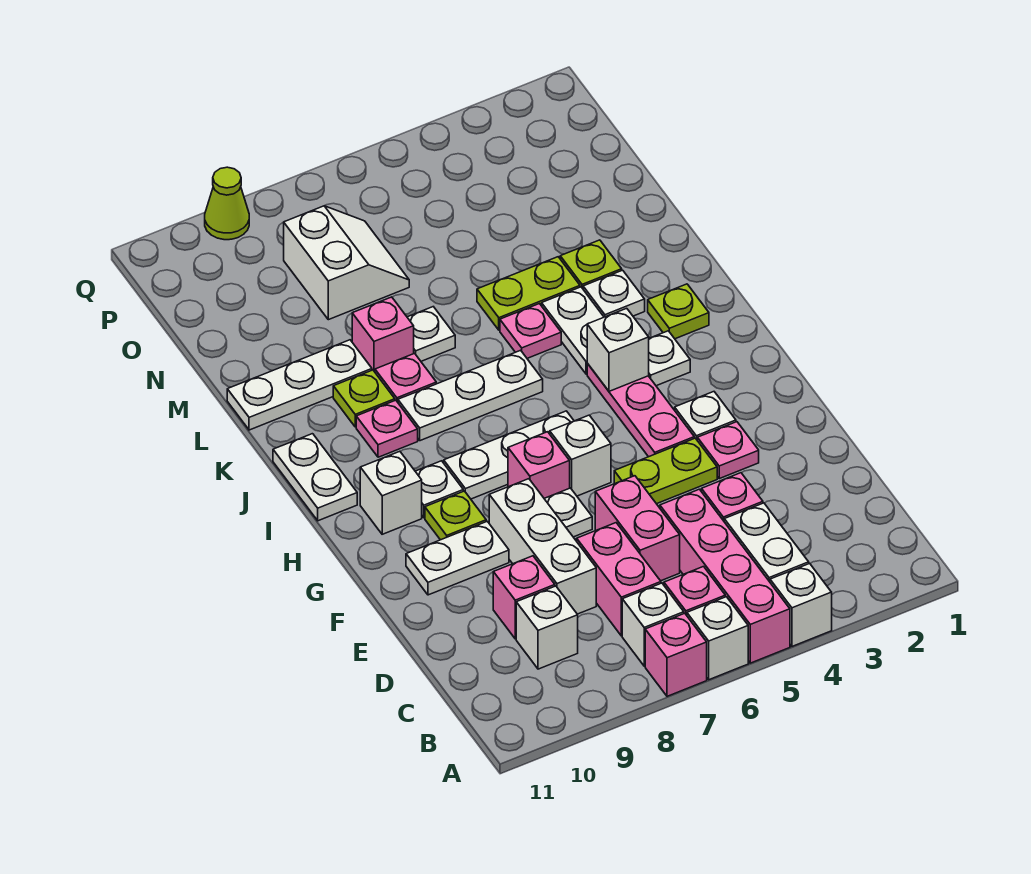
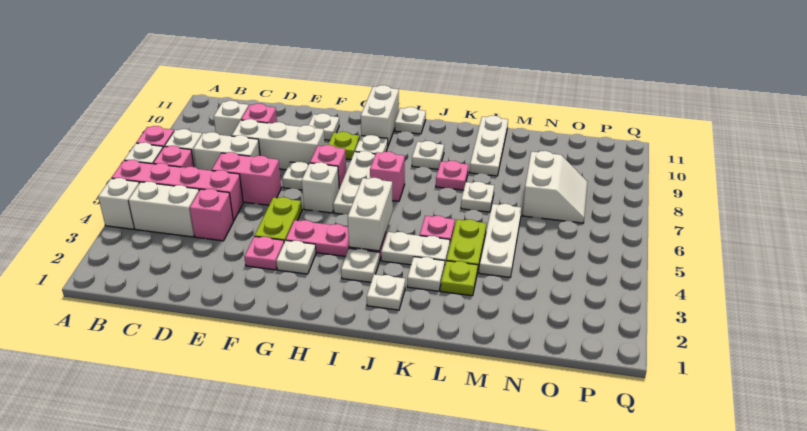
pink 1x2 brick [577,523,661,636] -> white 1x2 brick [193,132,260,171]
white 1x2 plate [406,521,509,595] -> white 1x1 plate [308,113,339,140]
white 1x1 brick [360,451,422,534] -> white 1x2 brick [361,85,399,145]
white 1x1 brick [587,308,649,391] -> white 1x2 brick [348,178,393,251]
white 1x2 plate [273,434,357,521] -> white 1x1 plate [395,107,426,134]
lime 1x1 plate [648,284,709,339] -> white 1x1 plate [367,274,405,310]
white 1x3 plate [398,350,543,441] -> white 1x3 plate moved to [479,204,522,277]
pink 1x1 plate [356,400,418,457] -> white 1x1 plate [412,141,444,169]
lime 1x1 plate [333,370,395,427] -> none
pink 1x1 brick [352,297,414,372] -> pink 1x1 brick moved to [370,152,405,201]
white 2x2 slope [284,206,409,320] -> white 2x2 slope turned to [523,151,588,223]
lime 1x1 cone [205,167,249,240] -> none

